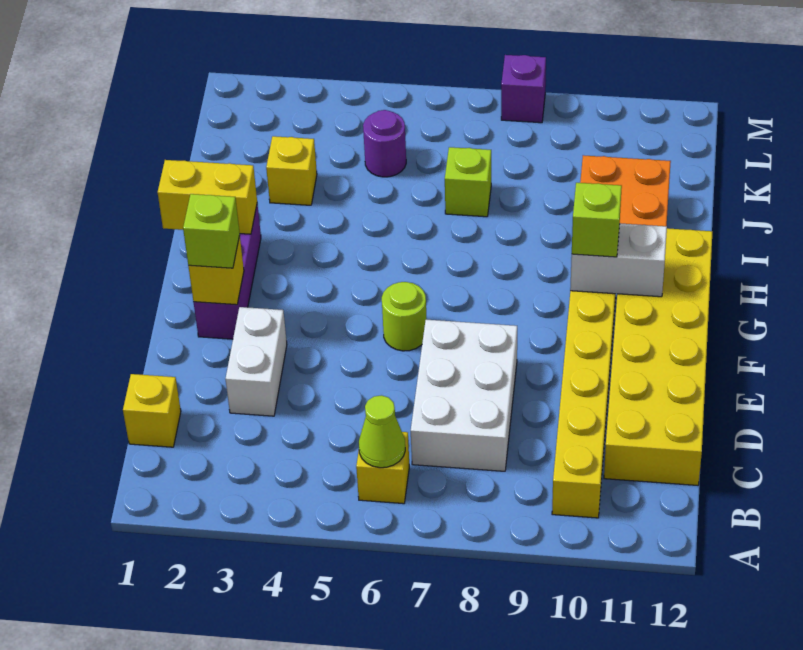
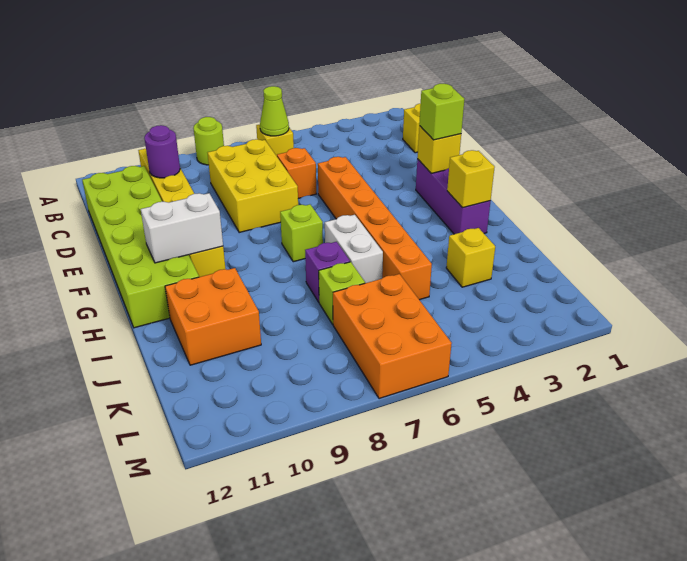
white 2x3 brick [411,320,517,471] -> yellow 2x3 brick [208,139,298,232]
yellow 2x6 brick [604,228,712,485] -> lime 2x6 brick [82,166,199,328]
white 1x2 brick [226,307,287,416] -> white 1x2 brick moved to [325,215,383,283]
none -> orange 1x1 brick [277,148,316,198]
none -> orange 1x6 brick [318,157,432,300]
lime 1x1 round brick [382,282,427,351] -> lime 1x1 round brick moved to [193,117,224,165]
lime 1x1 brick [572,183,622,257] -> lime 1x1 brick moved to [280,204,323,262]
yellow 1x2 brick [158,160,257,234] -> yellow 1x1 brick [447,150,495,208]
purple 1x1 round brick [363,110,406,177] -> purple 1x1 round brick moved to [144,125,180,178]
none -> orange 2x3 brick [333,274,452,399]
purple 1x1 brick [501,55,546,123] -> purple 1x1 brick moved to [305,242,350,302]

